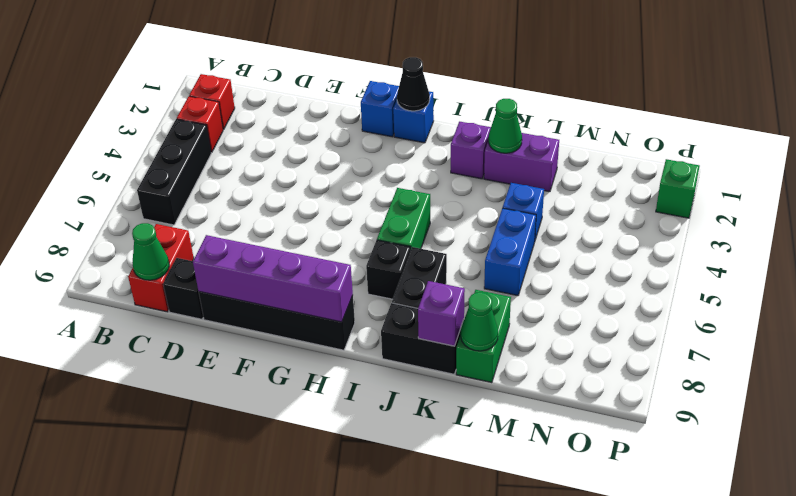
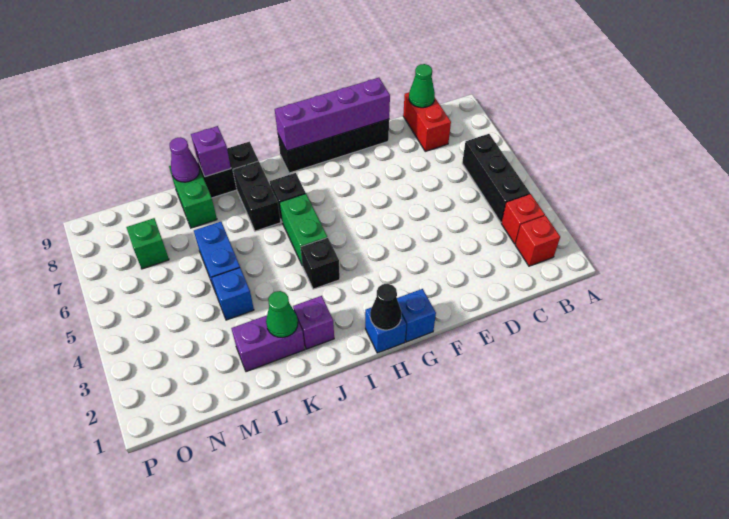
black 1x1 brick [163,258,203,319] -> black 1x1 brick moved to [301,238,340,289]
green 1x1 cone [461,292,498,351] -> purple 1x1 cone [170,137,200,182]
green 1x1 brick [656,159,699,218] -> green 1x1 brick moved to [126,218,169,269]

